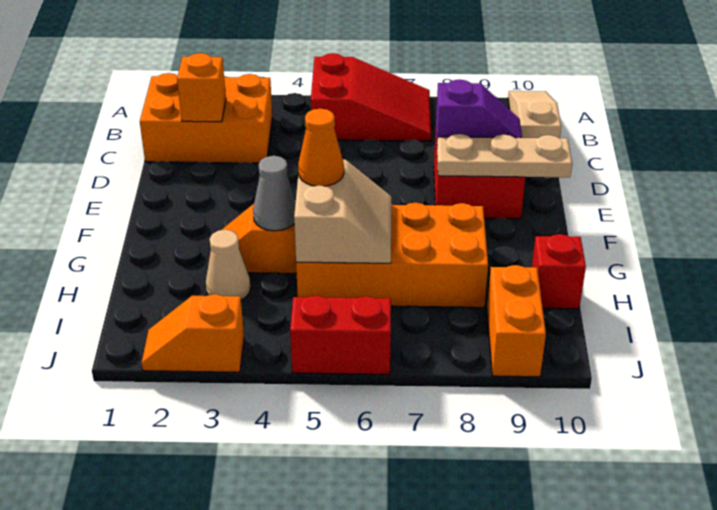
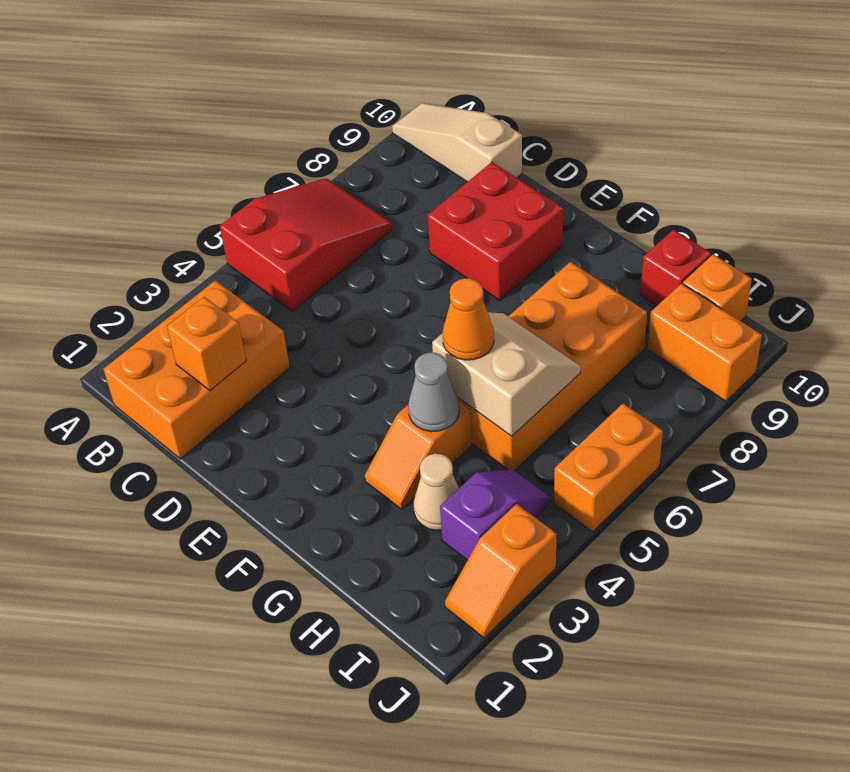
purple 1x2 slope [436,79,522,142] -> purple 1x2 slope moved to [440,469,550,560]
tan 1x3 plate [437,134,572,177] -> none
none -> orange 1x1 brick [683,254,752,321]
red 1x2 brick [290,296,391,375] -> orange 1x2 brick [554,403,663,532]

